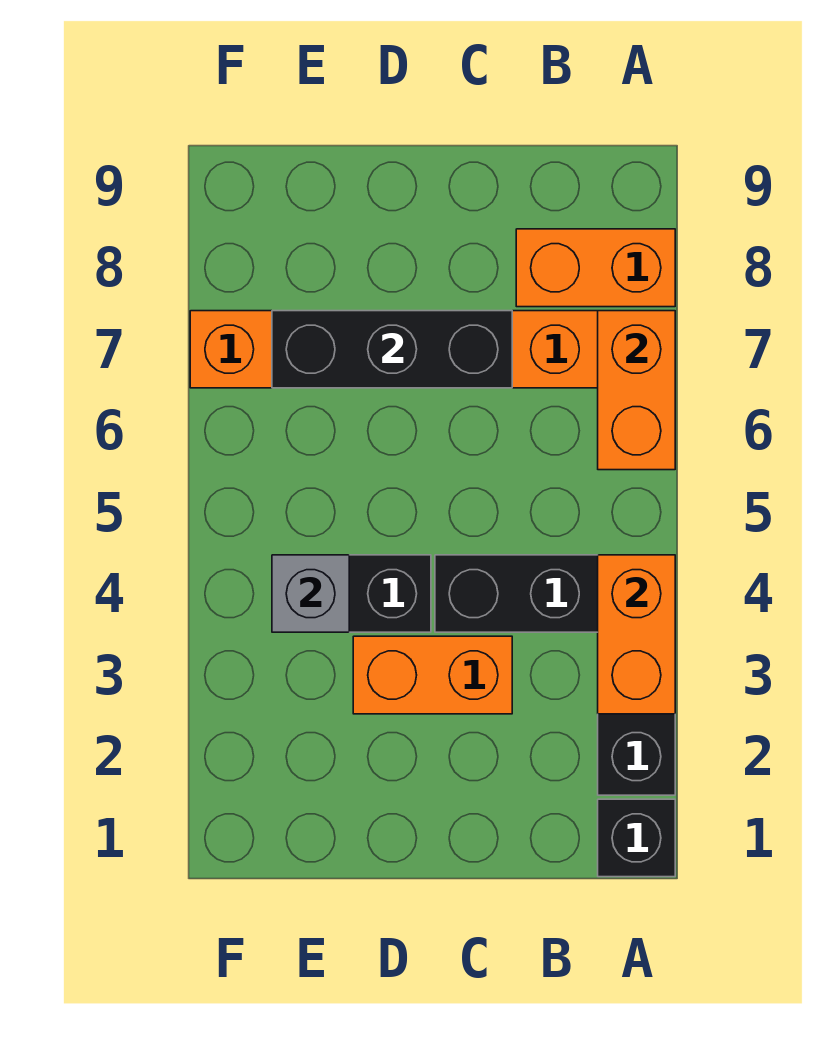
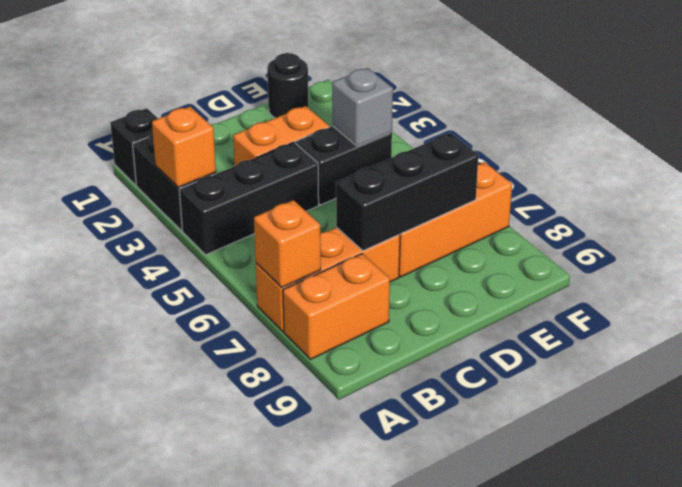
orange 1x2 brick [598,555,675,714] -> orange 1x1 brick [152,107,216,187]
orange 1x2 brick [598,311,675,470] -> orange 1x1 brick [254,200,321,288]
none -> black 1x1 round brick [267,53,308,118]

